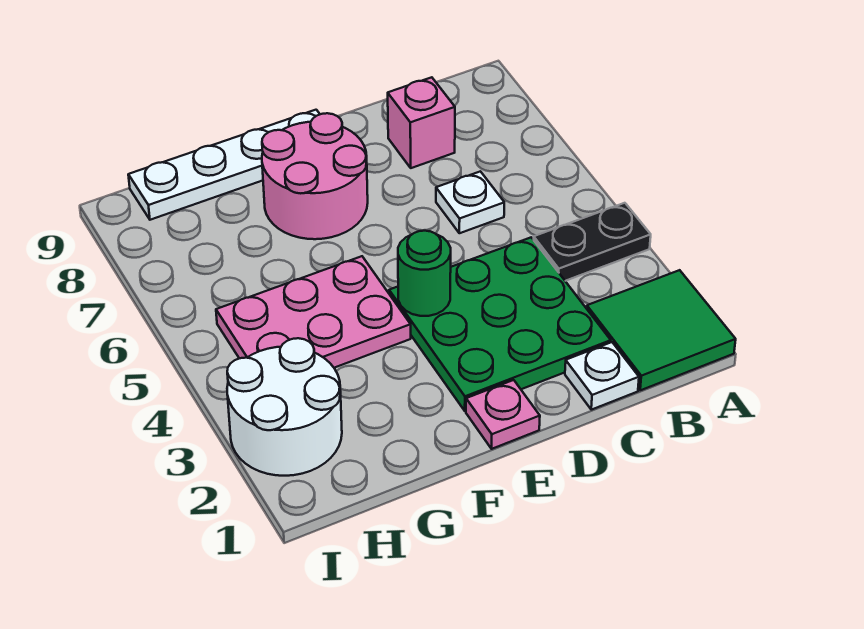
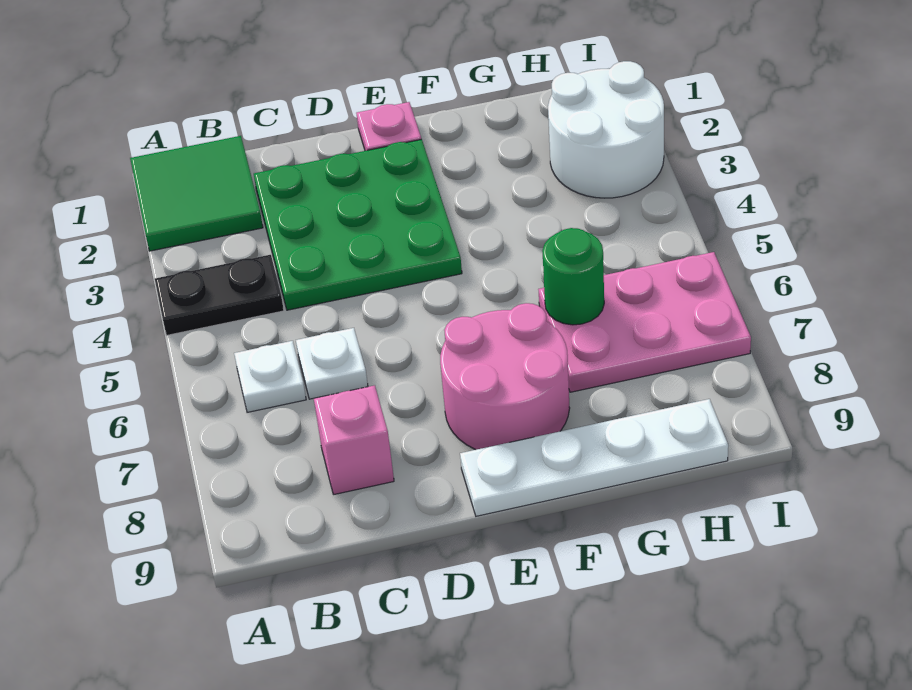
white 1x1 plate [565,342,639,410] -> white 1x1 plate moved to [234,341,306,412]
green 1x1 round brick [398,231,451,316] -> green 1x1 round brick moved to [542,228,604,325]
pink 2x3 plate [216,256,411,368] -> pink 2x3 plate moved to [538,252,751,392]

